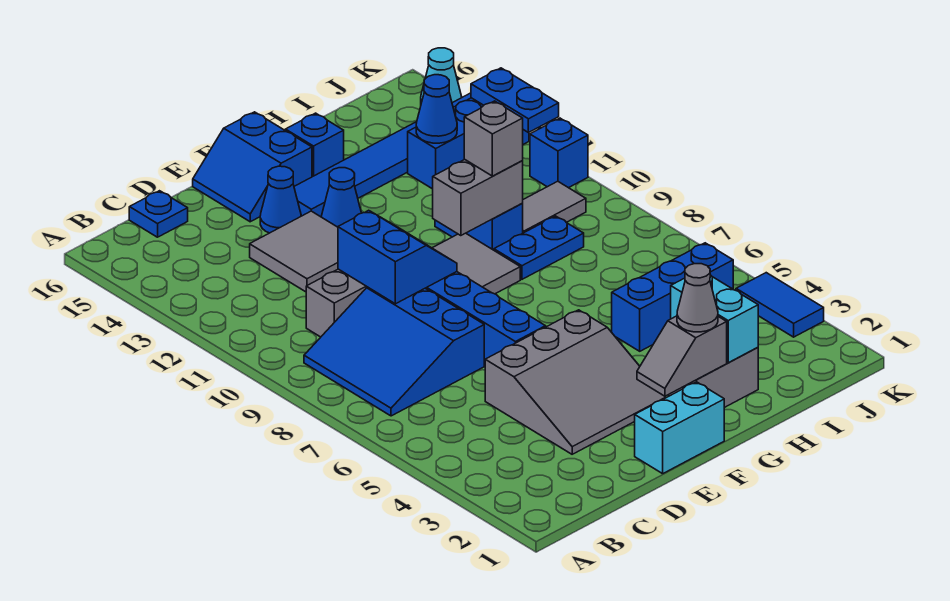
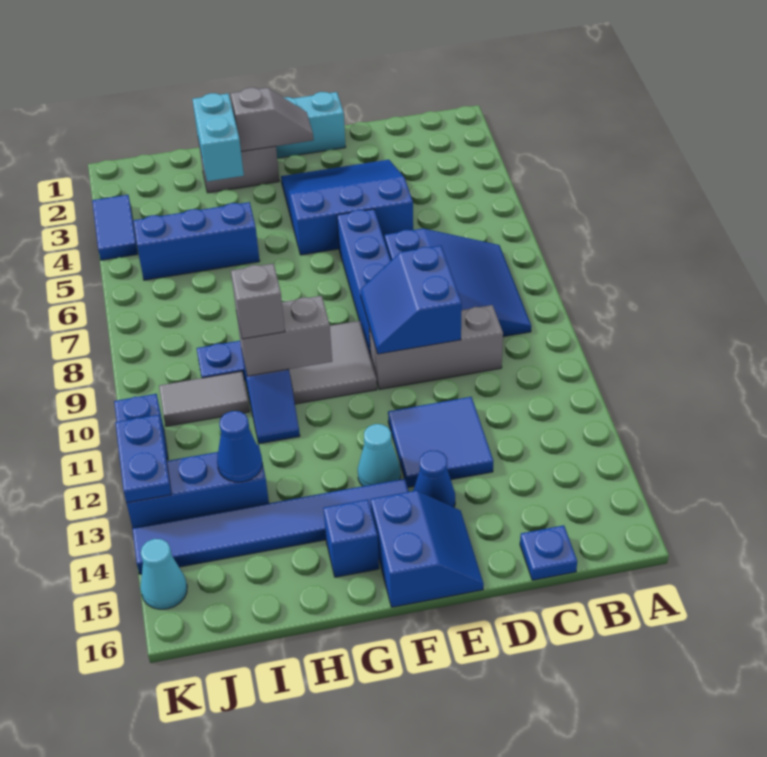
grey 3x3 slope [485,310,665,454] -> blue 3x3 slope [281,160,413,255]
grey 2x2 tile [250,211,338,292] -> blue 2x2 tile [388,397,493,487]
blue 1x1 cone [322,168,361,227] -> cyan 1x1 cone [358,424,401,486]
grey 1x1 cone [677,264,718,332] -> none

